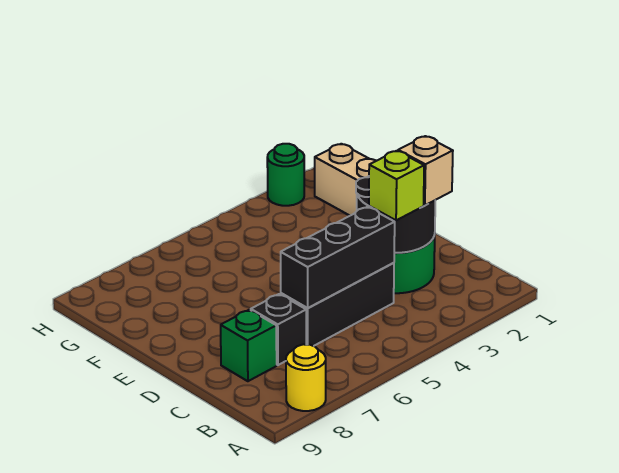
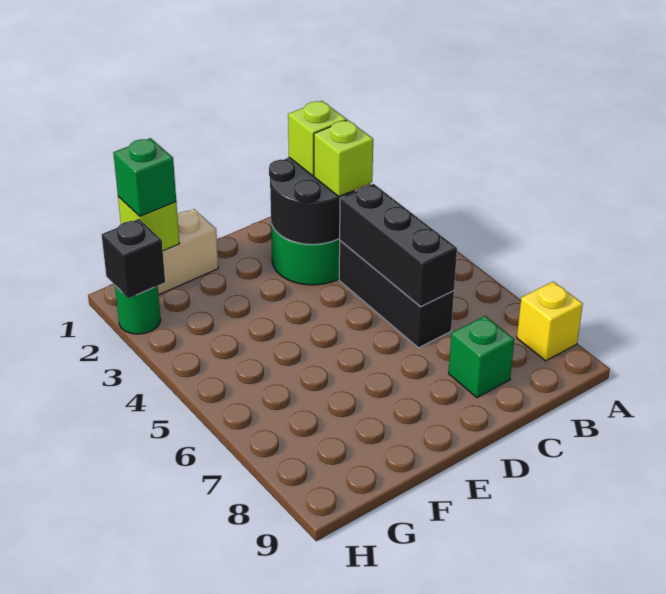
yellow 1x1 round brick [286,344,326,411] -> yellow 1x1 brick [517,282,583,361]
tan 1x1 brick [398,136,453,205] -> lime 1x1 brick [288,101,347,176]
black 1x1 brick [251,294,306,365] -> black 1x1 brick moved to [102,219,165,298]
none -> lime 1x1 brick [118,197,180,251]
none -> green 1x1 brick [113,138,176,216]

